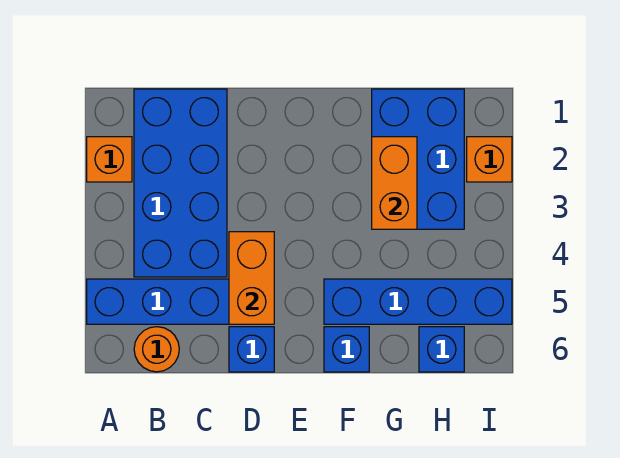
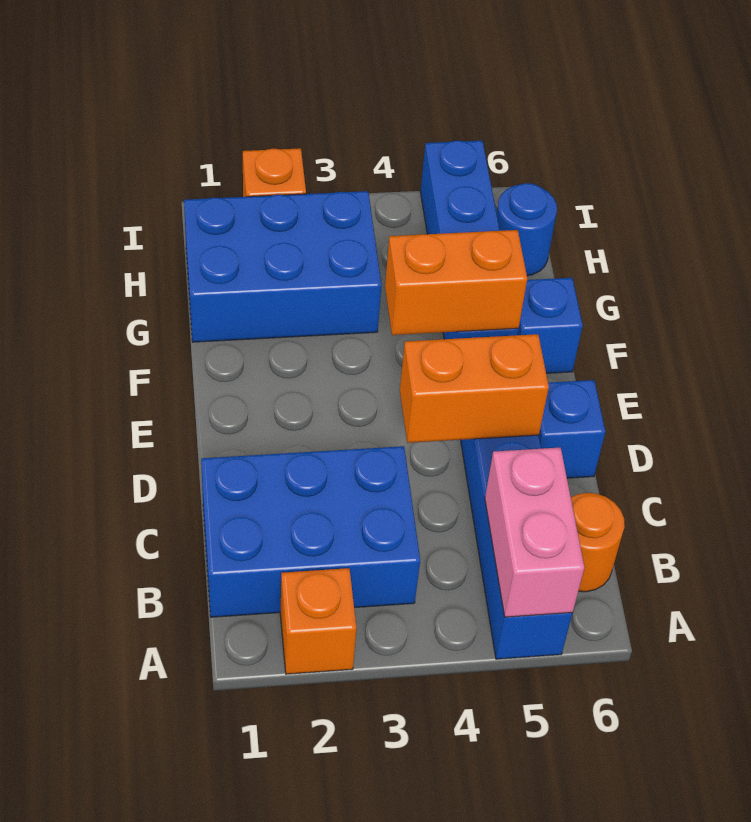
none -> pink 1x2 brick [485,448,584,617]
blue 2x4 brick [134,89,227,277] -> blue 2x3 brick [201,446,420,617]
orange 1x2 brick [372,137,417,229] -> orange 1x2 brick moved to [385,230,527,335]
blue 1x1 brick [419,327,464,372] -> blue 1x1 round brick [497,183,557,276]

